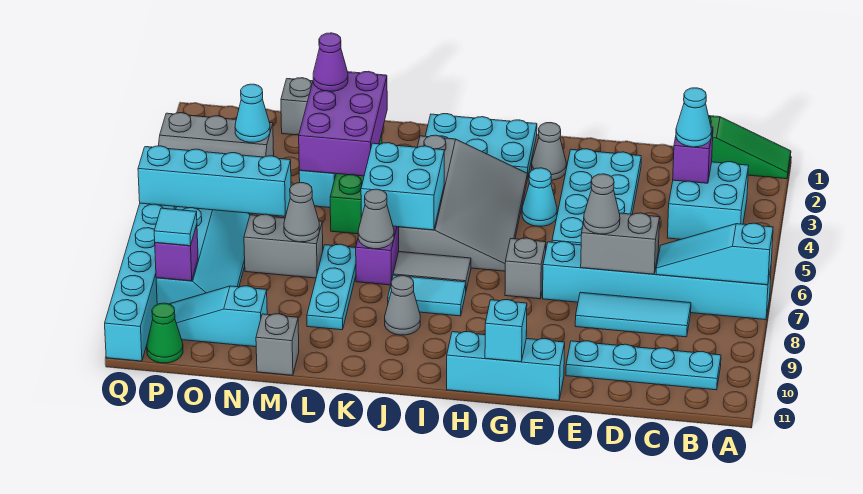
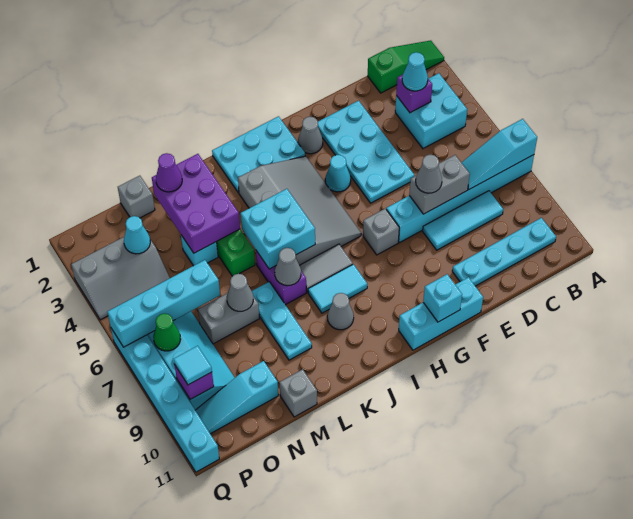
green 1x1 cone [147,303,183,363] -> green 1x1 cone moved to [153,313,181,351]

